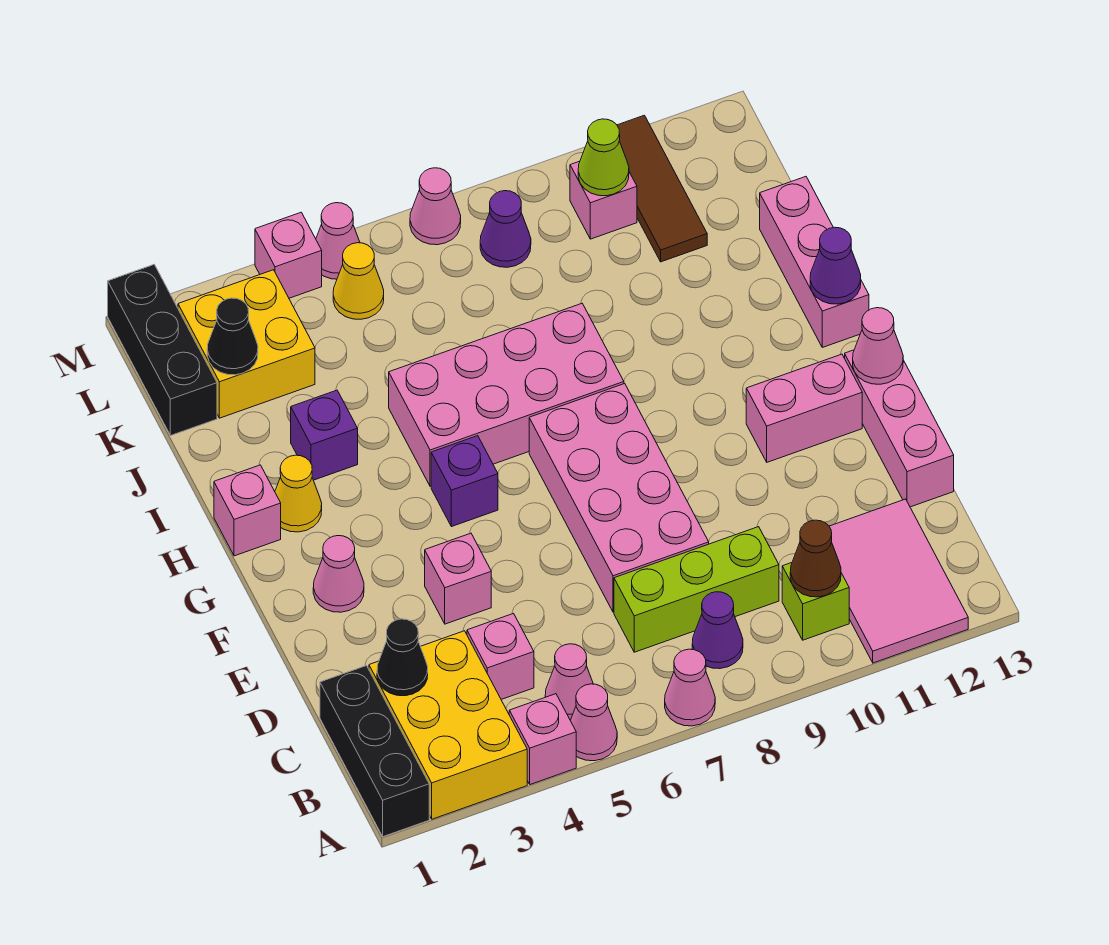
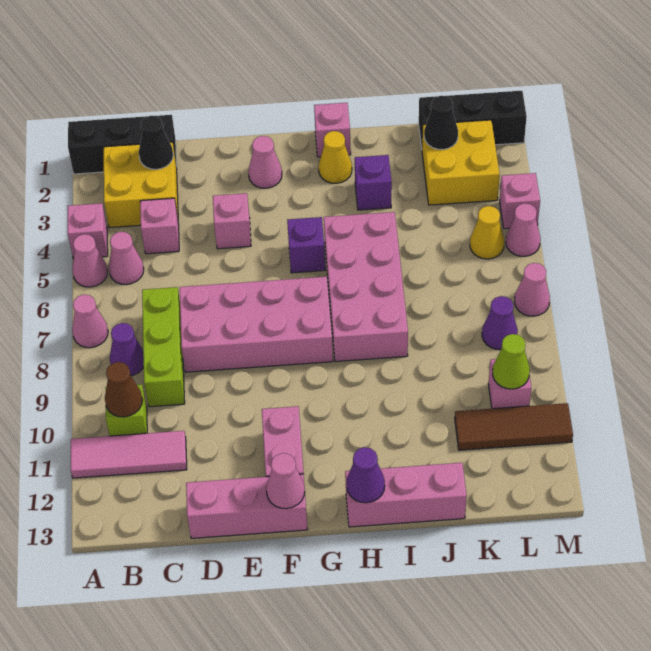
yellow 2x3 brick [369,631,527,819] -> yellow 2x2 brick [104,142,178,228]
pink 2x3 tile [829,499,968,663] -> pink 1x3 tile [71,431,187,478]

